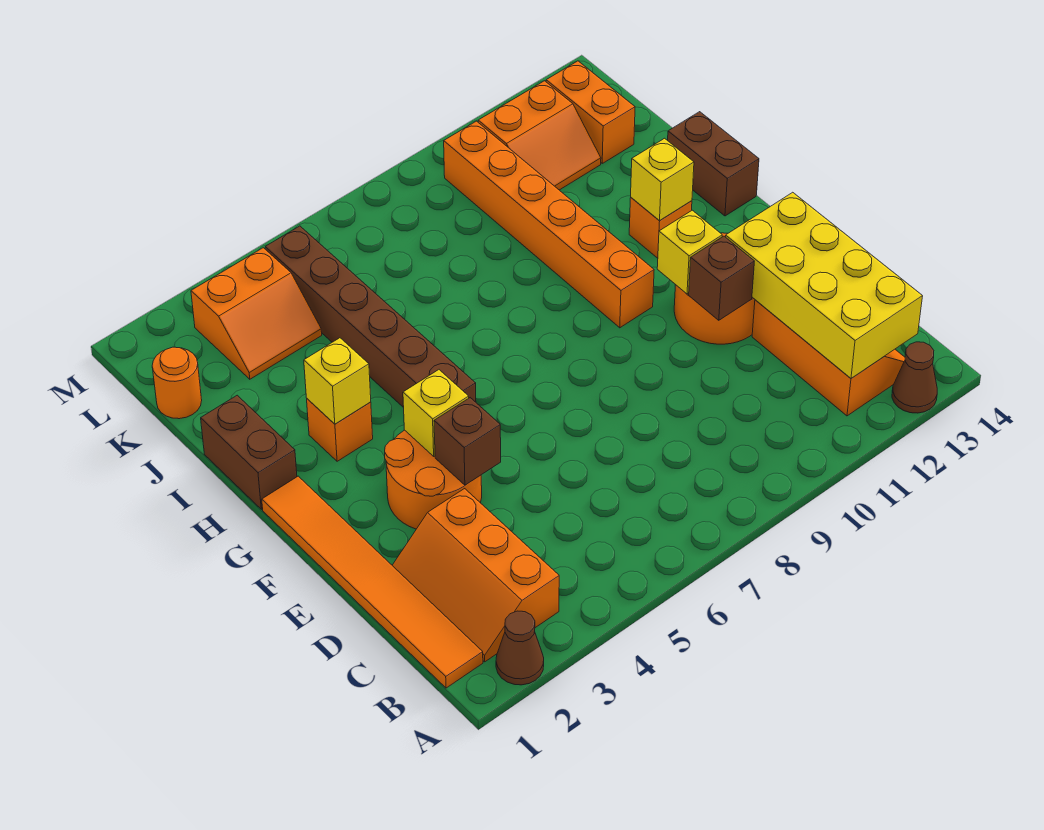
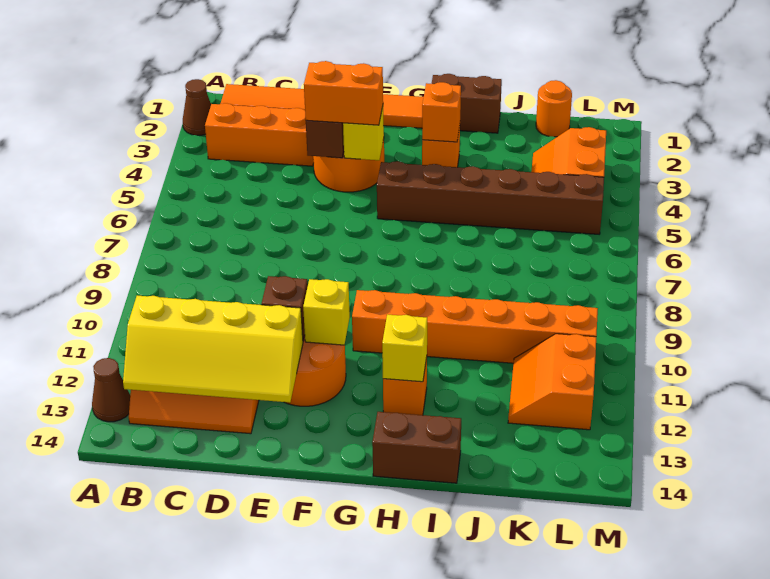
yellow 2x4 brick [726,192,923,378] -> yellow 2x4 slope [123,296,303,403]
yellow 1x1 brick [304,338,371,424] -> orange 1x1 brick [422,82,461,142]
orange 1x2 brick [546,61,635,163] -> orange 1x2 brick moved to [304,61,383,125]

